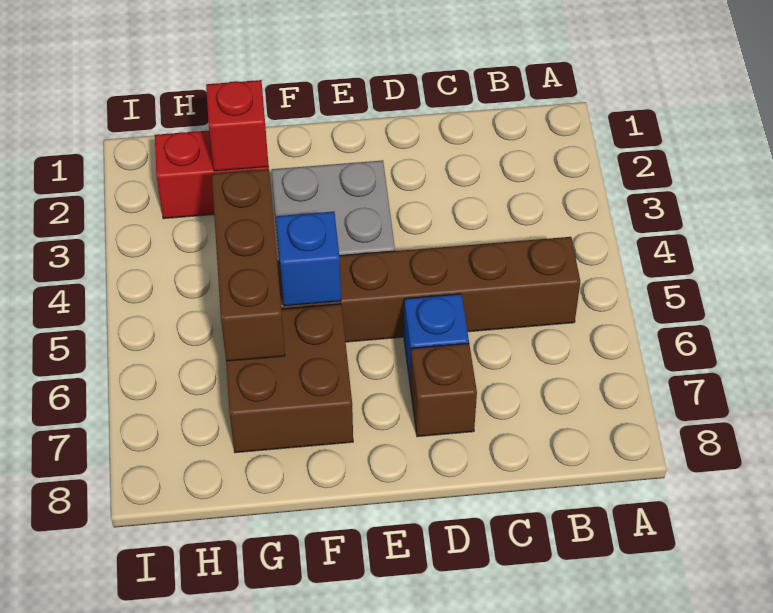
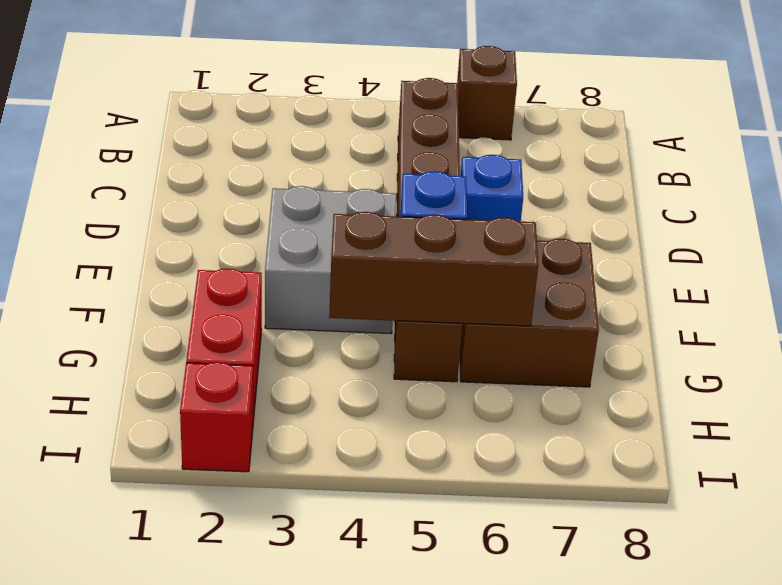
brown 1x1 brick [410,344,477,437] -> brown 1x1 brick moved to [457,46,517,140]
red 1x1 brick [206,80,269,171] -> red 1x1 brick moved to [180,362,253,472]

